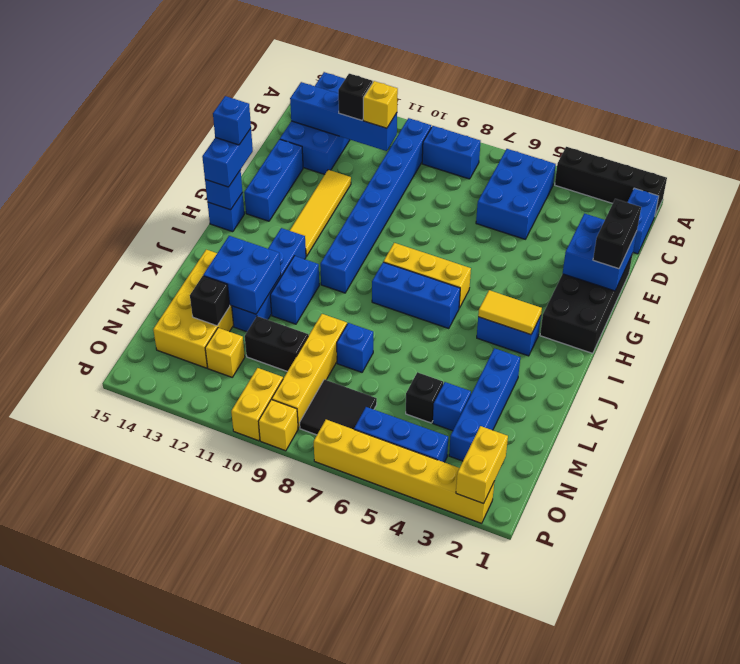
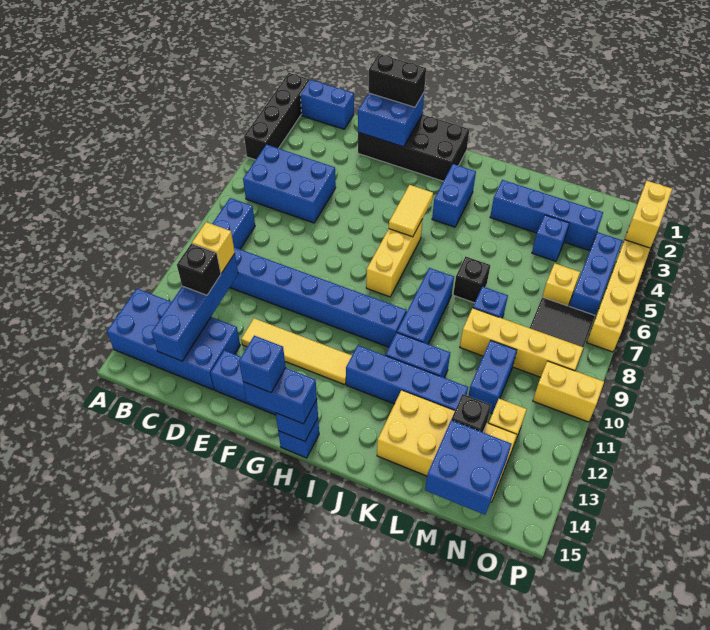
yellow 1x2 tile [478,290,542,335] -> yellow 1x2 tile moved to [389,185,433,237]
blue 1x3 brick [372,262,460,329] -> blue 1x3 brick moved to [397,268,454,344]
blue 2x2 brick [203,236,281,314] -> blue 2x2 brick moved to [425,420,511,515]
black 1x1 brick [406,372,443,423] -> black 1x1 brick moved to [453,257,490,303]
black 1x2 brick [245,316,308,371] -> blue 1x2 brick [468,340,517,414]
yellow 1x2 brick [456,426,508,504] -> yellow 1x2 brick turned to [625,181,672,248]
yellow 1x1 brick [258,399,298,451] -> yellow 1x1 brick moved to [542,263,580,306]

